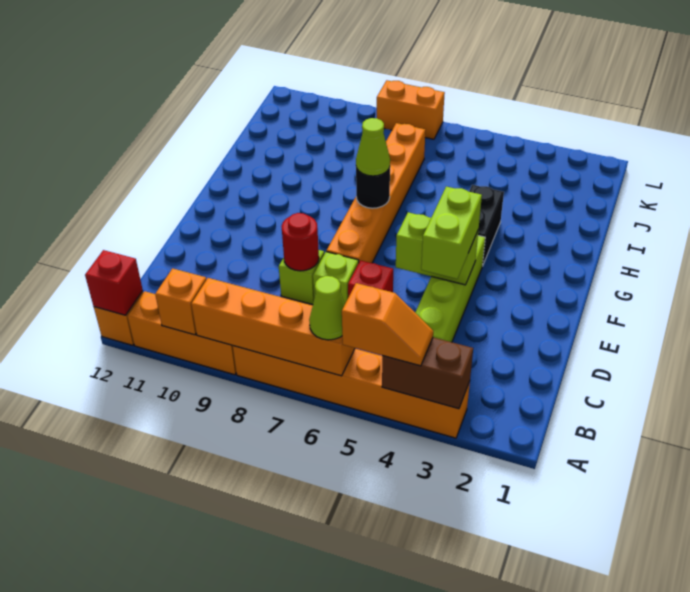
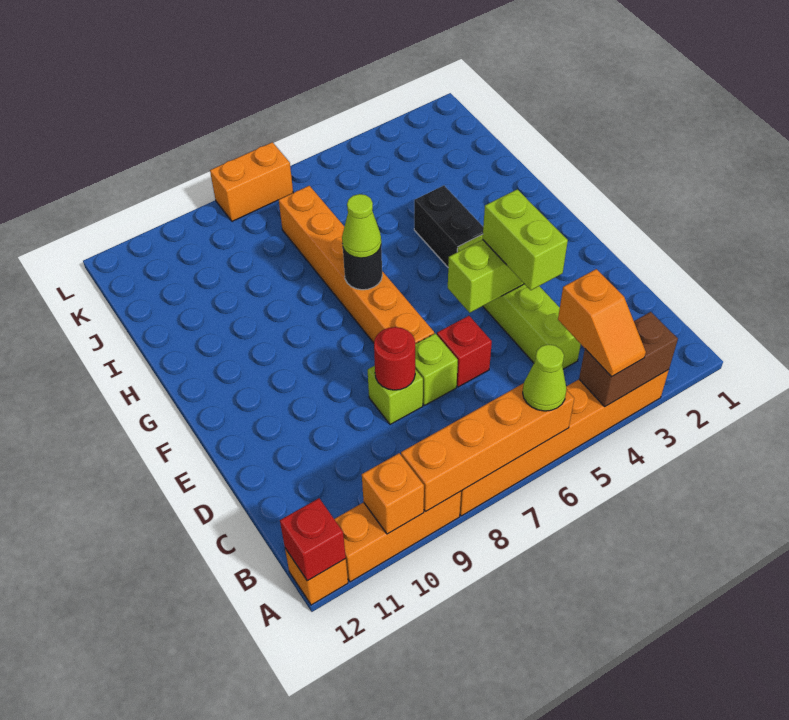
orange 1x2 slope [342,283,433,366] -> orange 1x2 slope turned to [558,269,646,376]

